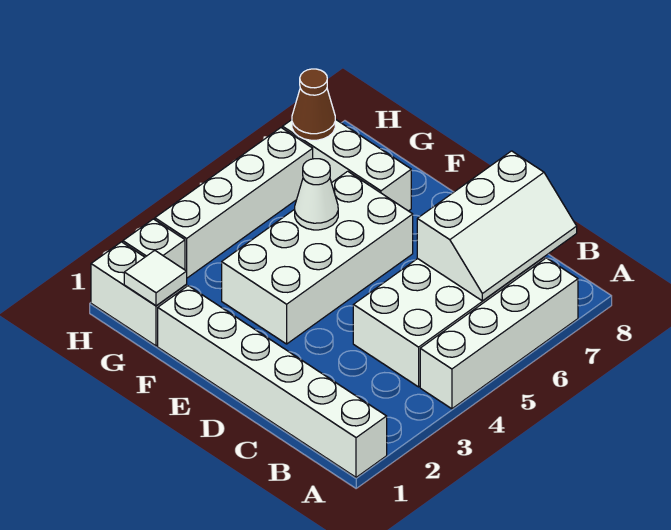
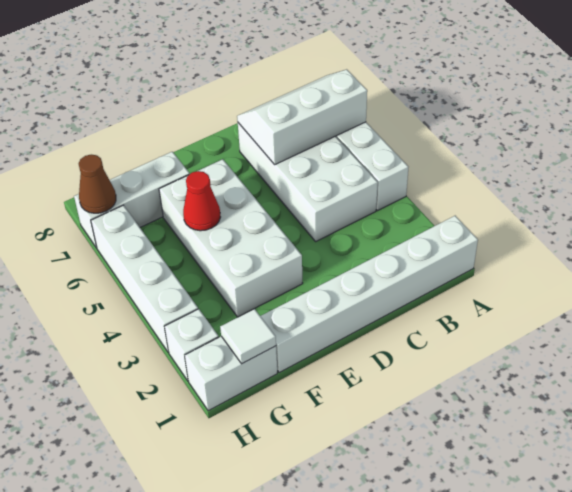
white 2x3 slope [417,151,577,301] -> white 2x3 slope turned to [237,69,367,165]
white 1x1 cone [295,159,338,230] -> red 1x1 cone [183,171,220,231]

